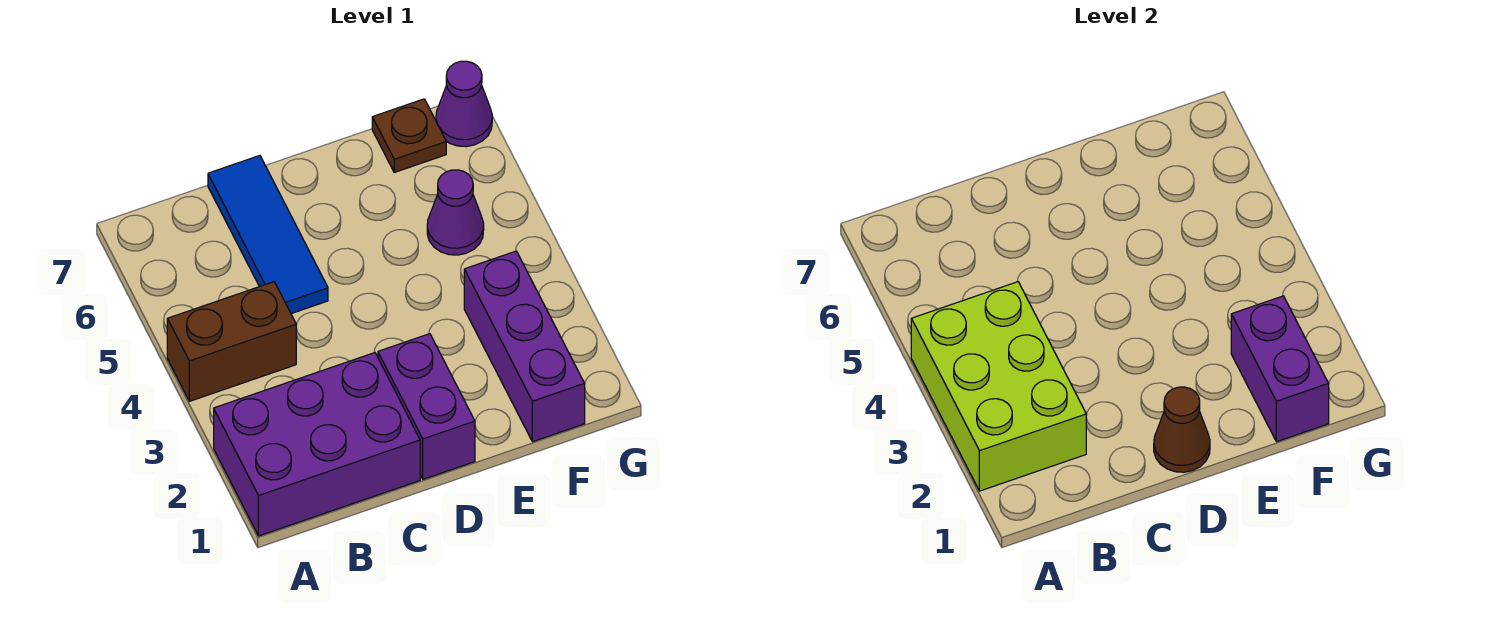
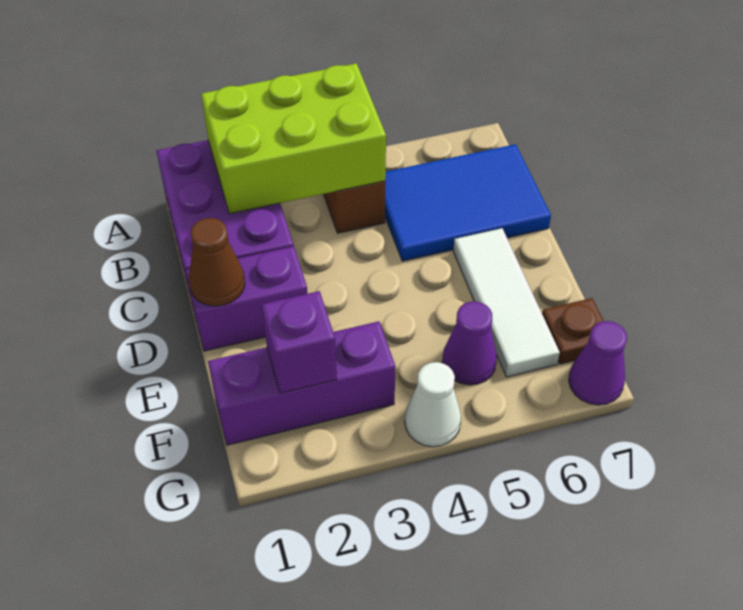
blue 1x3 tile [208,156,328,314] -> blue 2x3 tile [385,144,551,261]
none -> white 1x3 tile [453,228,560,377]
purple 1x2 brick [1231,296,1329,442] -> purple 1x1 brick [262,291,337,393]
none -> white 1x1 cone [405,362,461,447]

